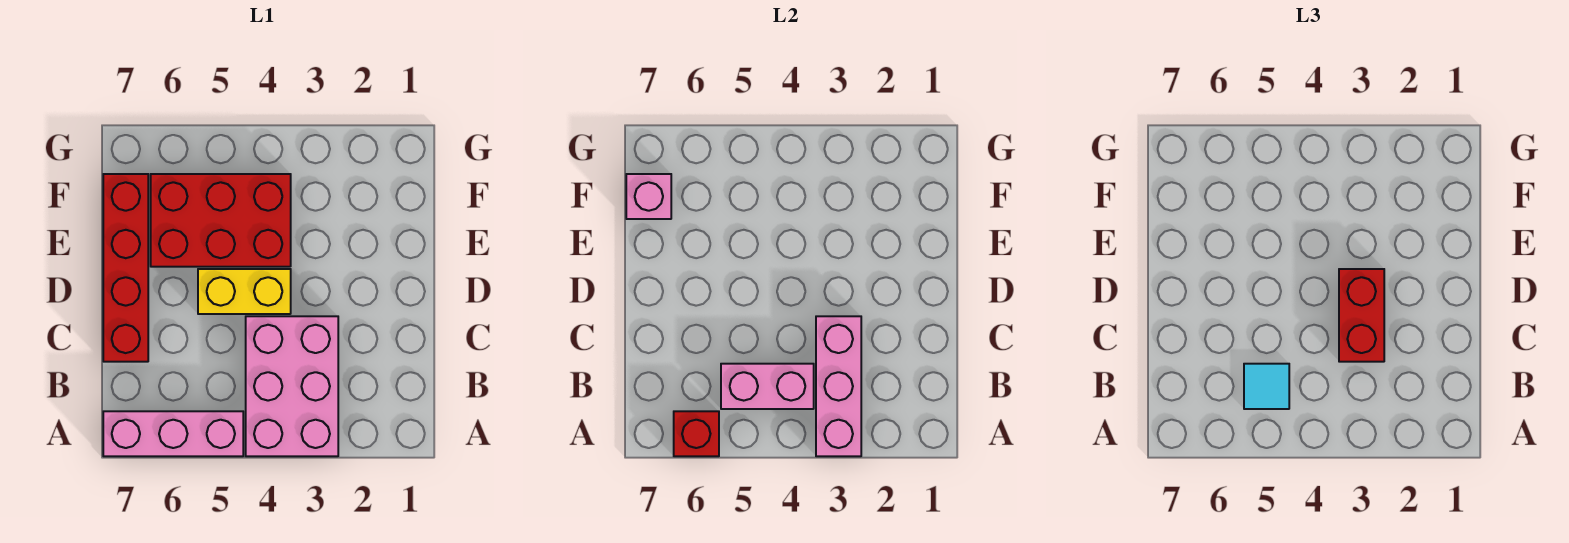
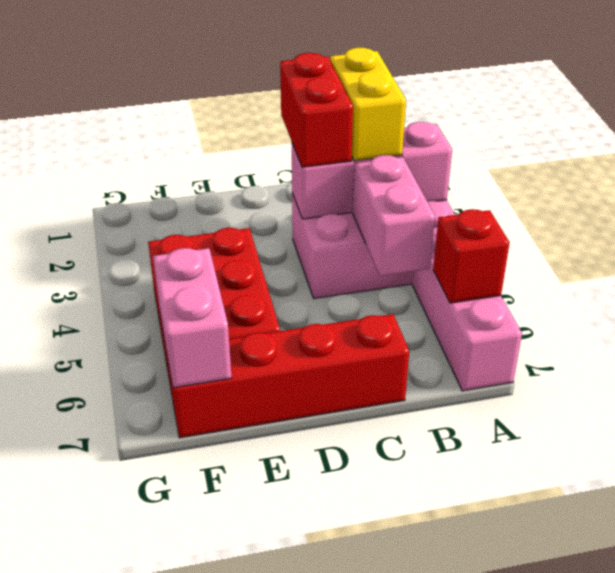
cyan 1x1 tile [1244,364,1289,409] -> none
red 1x2 brick [1339,269,1384,362] -> red 1x2 brick turned to [280,53,353,167]
yellow 1x2 brick [198,269,291,314] -> yellow 1x2 brick moved to [330,48,406,161]
pink 1x1 brick [626,174,671,219] -> pink 1x2 brick [153,248,232,388]

